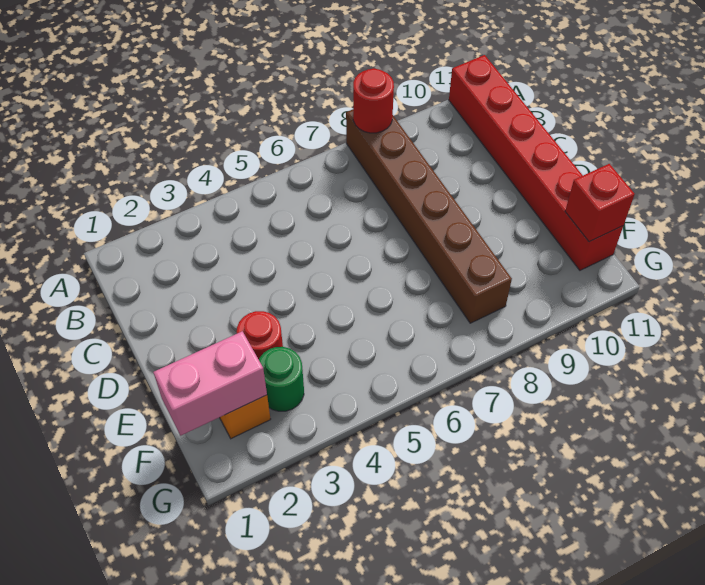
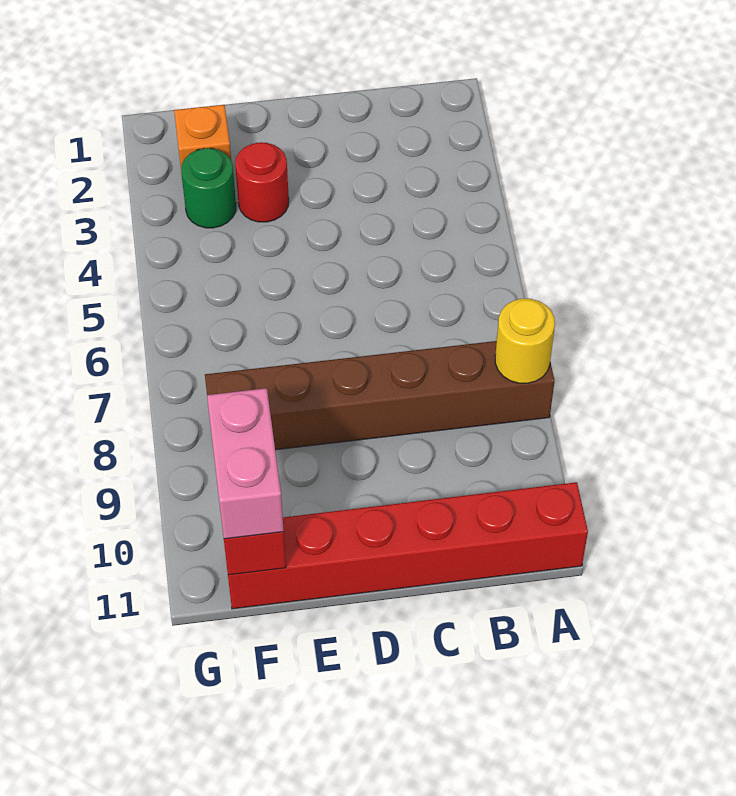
red 1x1 round brick [353,68,394,133] -> yellow 1x1 round brick [495,299,555,383]
pink 1x2 brick [153,331,267,436] -> pink 1x2 brick moved to [207,388,284,539]

